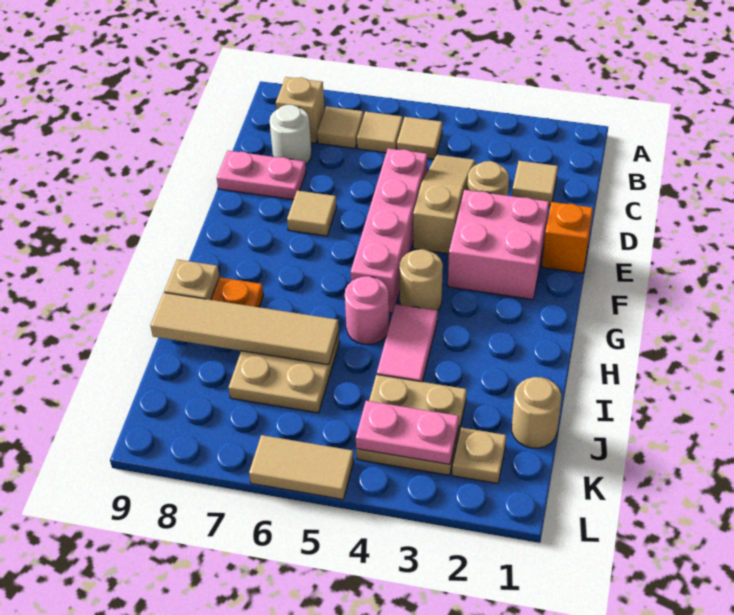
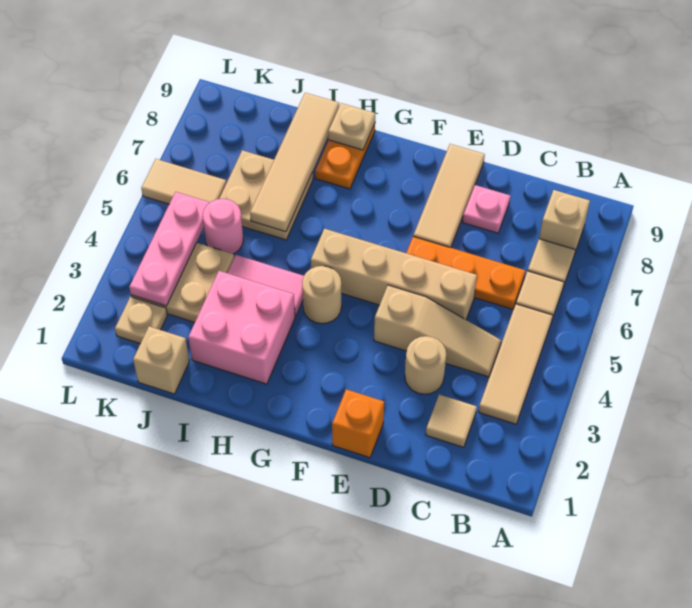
tan 1x1 tile [397,117,442,159] -> tan 1x3 tile [479,304,553,424]
none -> orange 1x3 plate [406,237,525,309]
white 1x1 round brick [270,105,312,165] -> none
pink 1x4 brick [351,148,427,313] -> tan 1x4 brick [311,229,477,320]
pink 1x2 plate [217,151,306,200] -> pink 1x1 plate [463,185,510,233]
pink 2x2 brick [448,190,549,300] -> pink 2x2 brick moved to [188,271,295,384]
tan 1x1 tile [287,191,337,236] -> tan 1x3 tile [413,144,485,248]
pink 1x1 round brick [345,276,389,345] -> pink 1x1 round brick moved to [203,199,243,254]
tan 1x1 round brick [512,377,561,448] -> tan 1x1 brick [133,326,189,394]
pink 1x2 plate [356,401,459,464] -> pink 1x3 plate [129,192,210,306]
tan 1x2 tile [249,435,354,499] -> tan 1x2 tile turned to [141,159,226,204]

